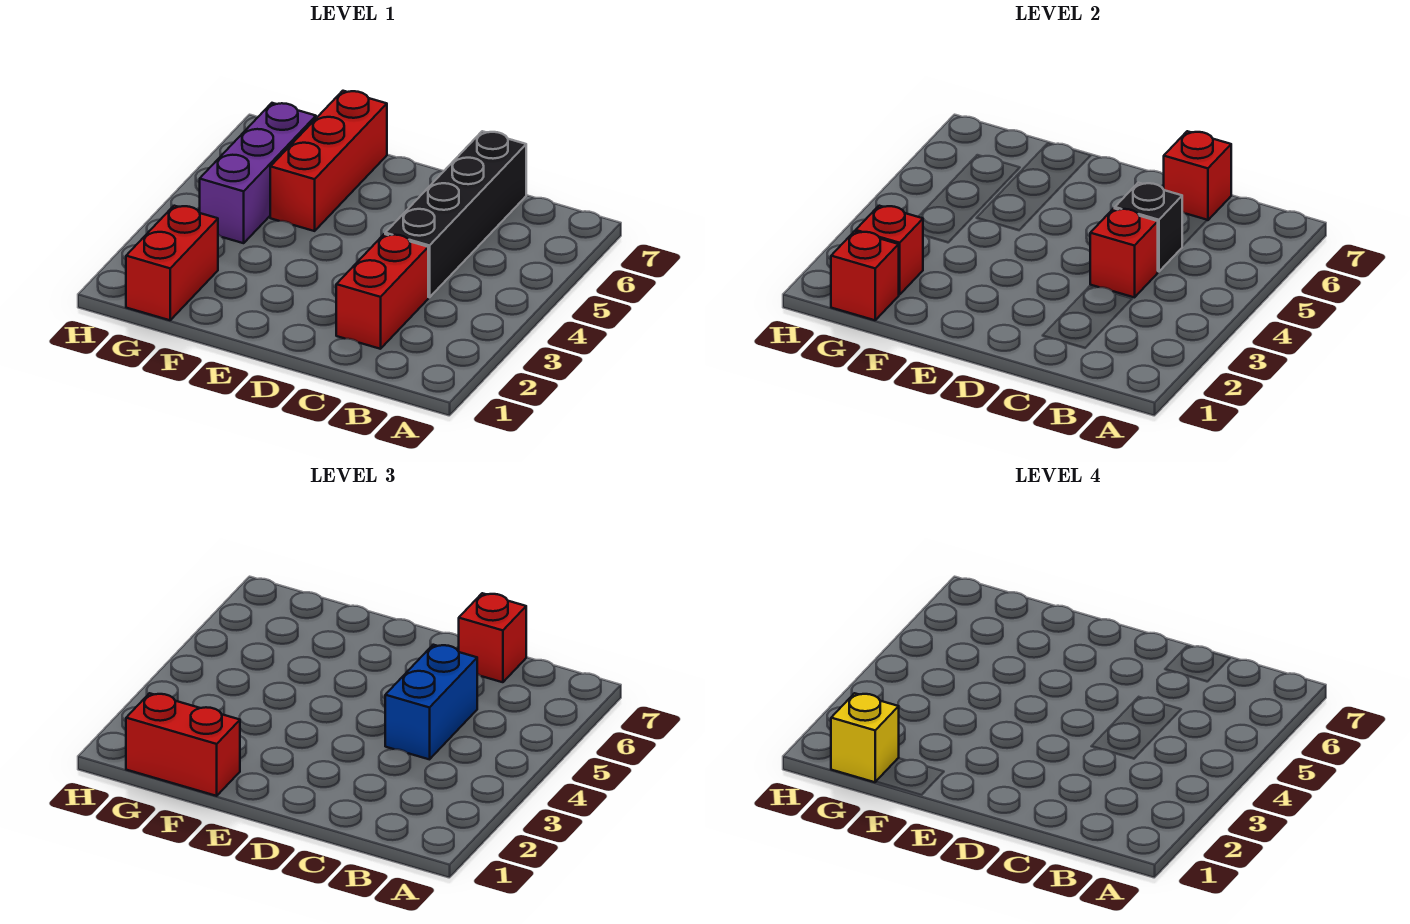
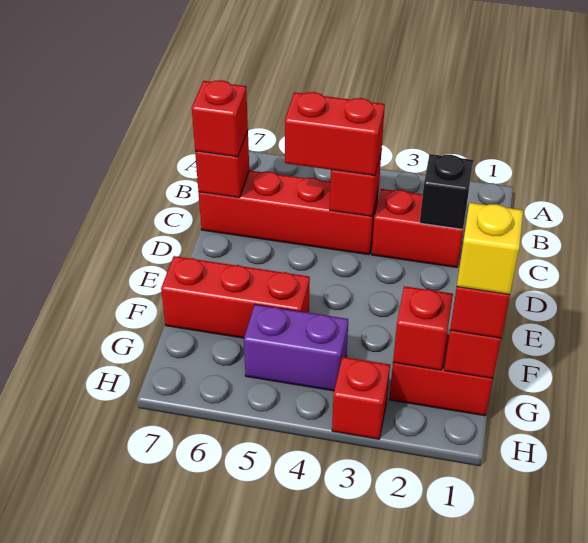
black 1x4 brick [385,131,526,297] -> red 1x4 brick [199,171,379,255]
blue 1x2 brick [385,645,477,759] -> red 1x2 brick [285,92,385,176]
black 1x1 brick [1115,183,1182,272] -> black 1x1 brick moved to [420,154,473,229]
purple 1x3 brick [200,103,316,243] -> purple 1x2 brick [244,305,348,391]
none -> red 1x1 brick [332,357,390,439]

